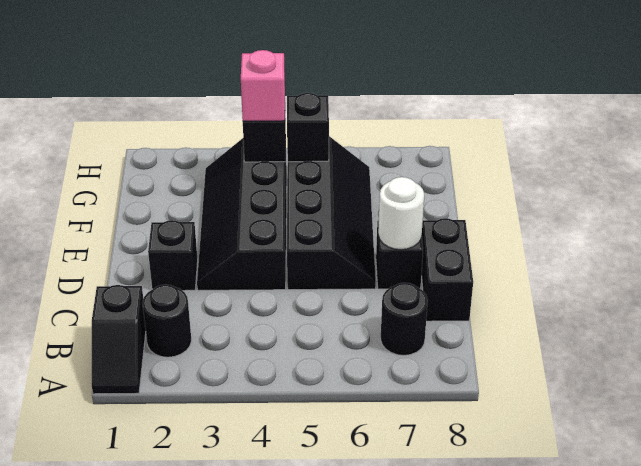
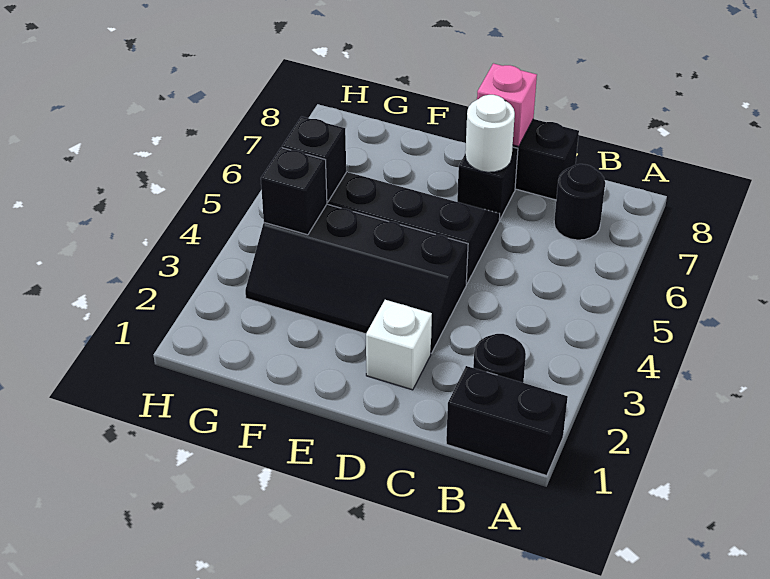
black 1x2 slope [92,285,146,394] -> black 1x2 brick [446,366,568,476]
black 1x1 brick [148,220,198,291] -> white 1x1 brick [366,300,432,390]
pink 1x1 brick [241,50,285,121] -> pink 1x1 brick moved to [477,63,537,146]

